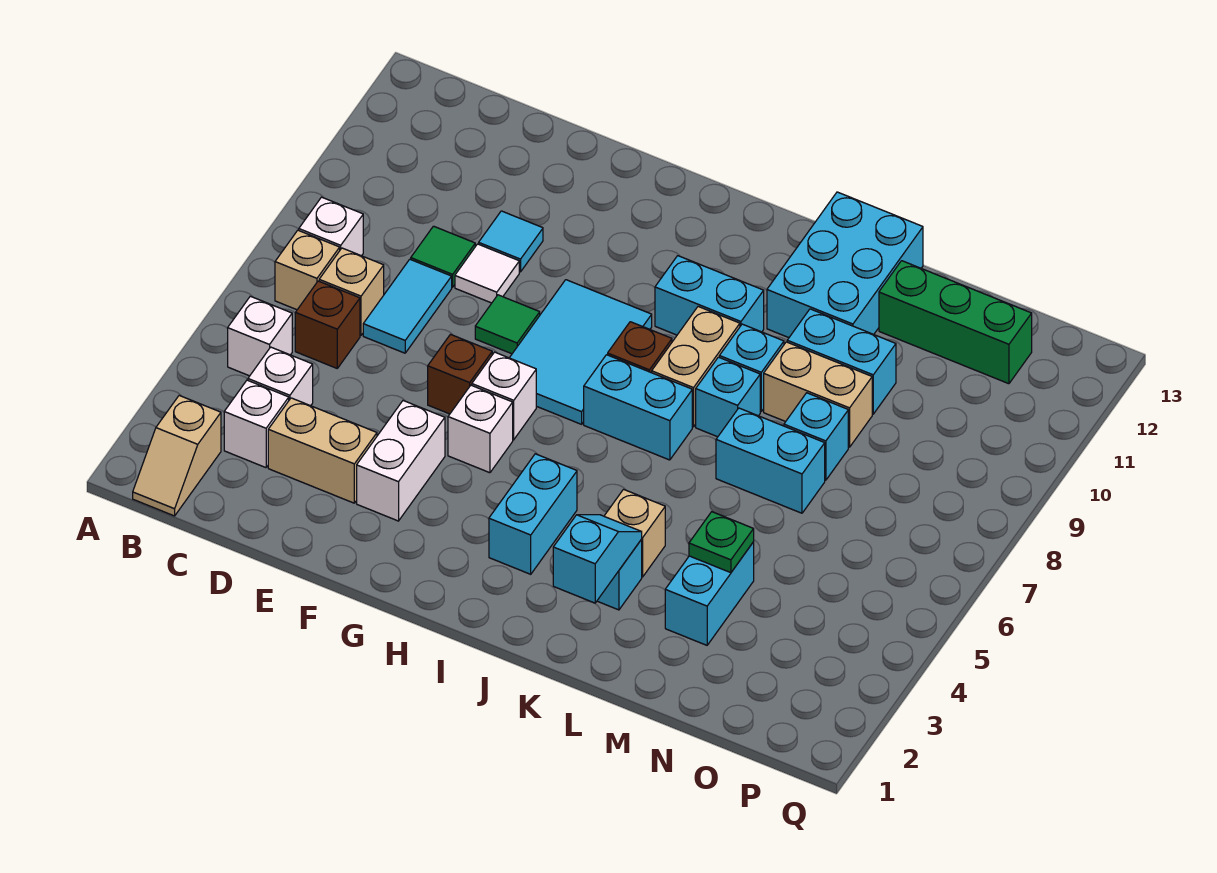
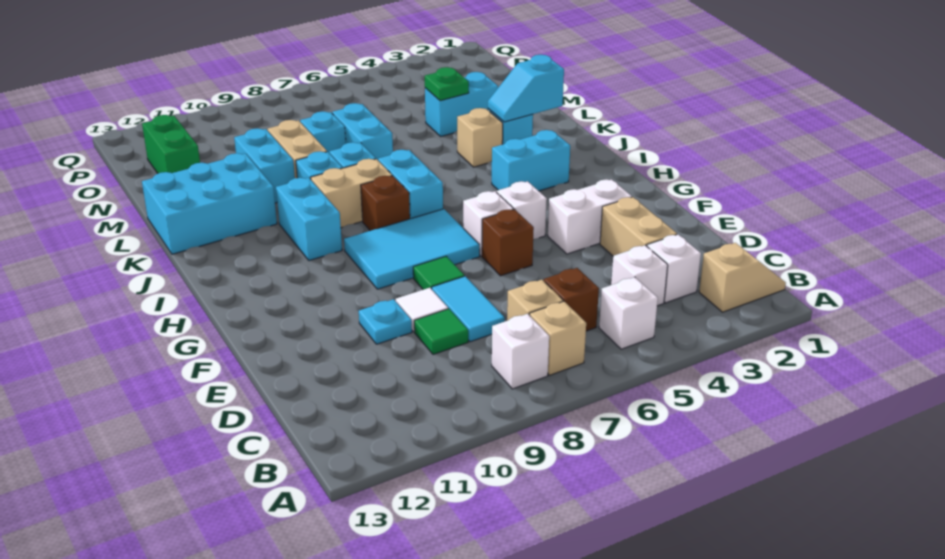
cyan 1x2 tile [363,259,452,353] -> cyan 1x2 tile turned to [432,276,505,342]
cyan 1x1 tile [479,211,543,272] -> cyan 1x1 plate [359,299,412,344]
green 1x3 brick [879,261,1032,384] -> green 1x2 brick [142,115,200,173]

